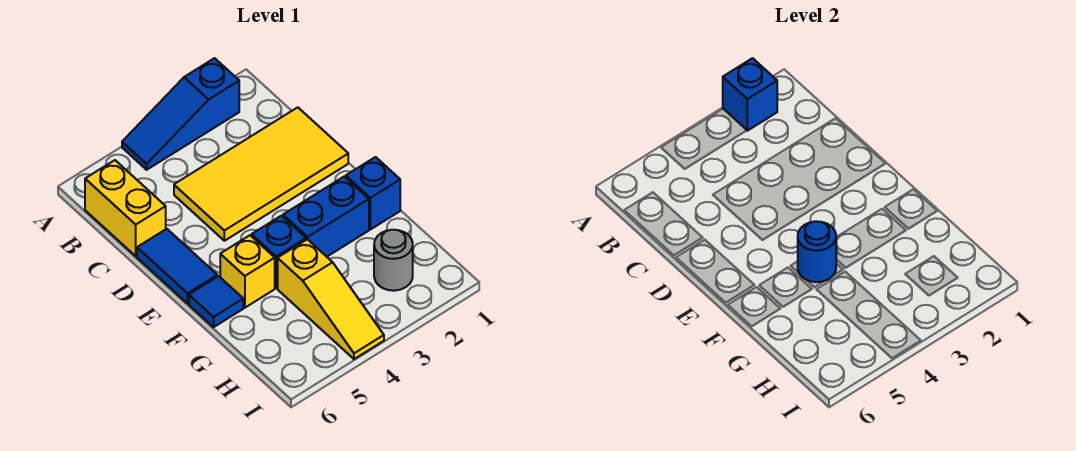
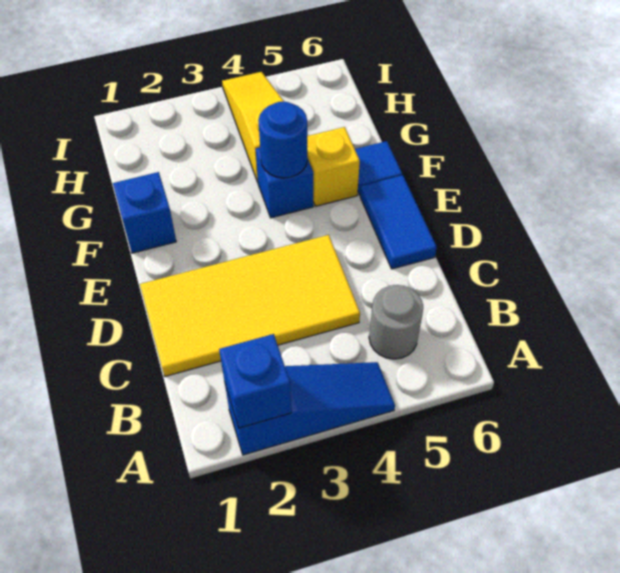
yellow 1x2 brick [85,160,166,256] -> none
blue 1x2 brick [283,177,369,257] -> none
grey 1x1 round brick [374,230,413,291] -> grey 1x1 round brick moved to [369,285,423,359]

